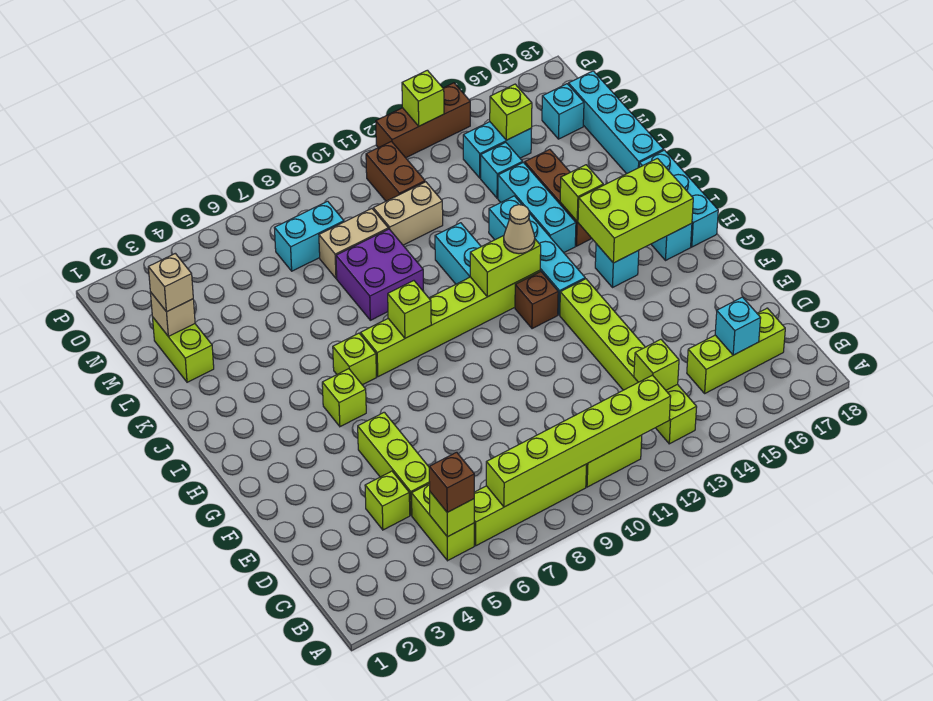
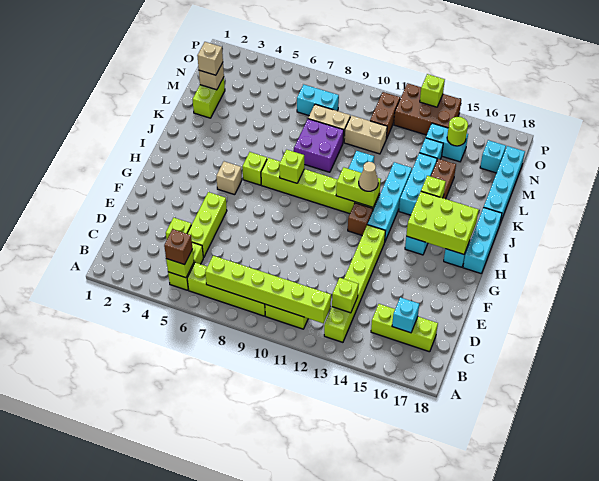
lime 1x1 brick [322,369,366,427] -> tan 1x1 brick [216,161,242,195]
lime 1x1 brick [490,84,532,140] -> lime 1x1 round brick [447,117,468,146]
brown 1x3 brick [376,83,470,158] -> brown 2x3 brick [394,83,461,135]

